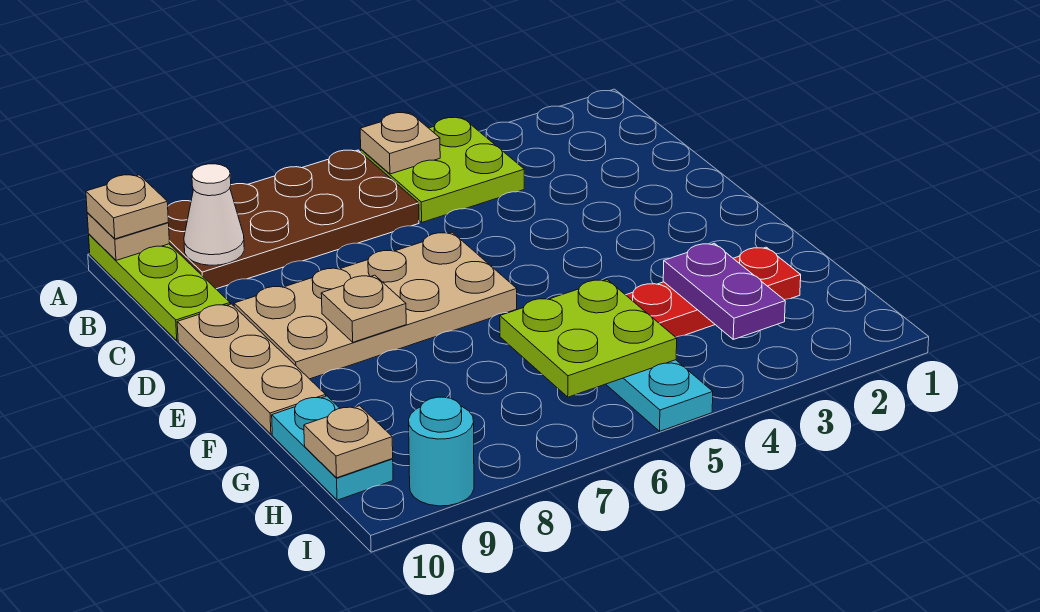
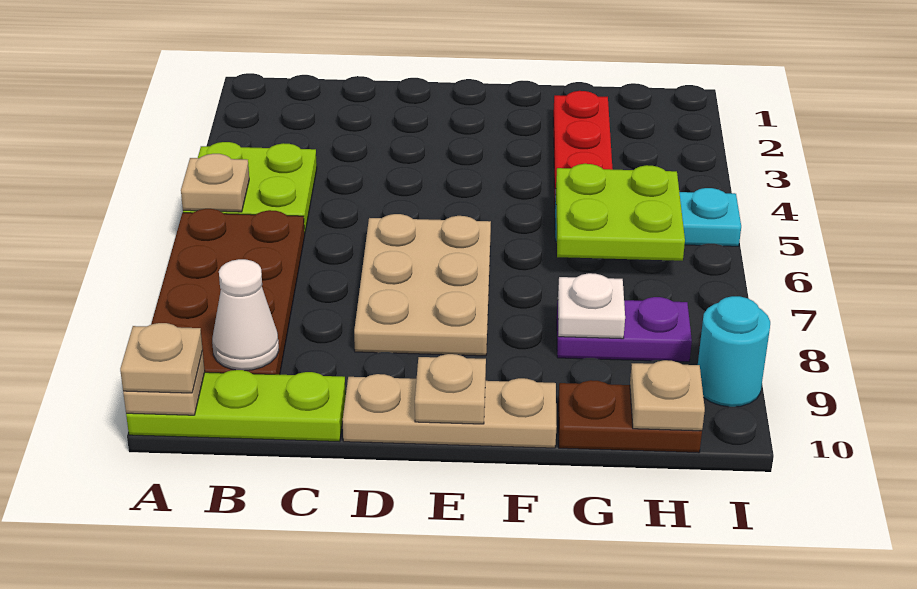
tan 2x4 plate [234,232,517,379] -> tan 2x3 plate [354,214,491,356]
tan 1x1 plate [321,275,406,342] -> tan 1x1 plate moved to [415,354,486,424]
purple 1x2 plate [663,243,785,339] -> purple 1x2 plate moved to [557,297,692,362]
none -> white 1x1 plate [558,273,625,339]
cyan 1x2 plate [272,396,393,500] -> brown 1x2 plate [558,380,702,453]

